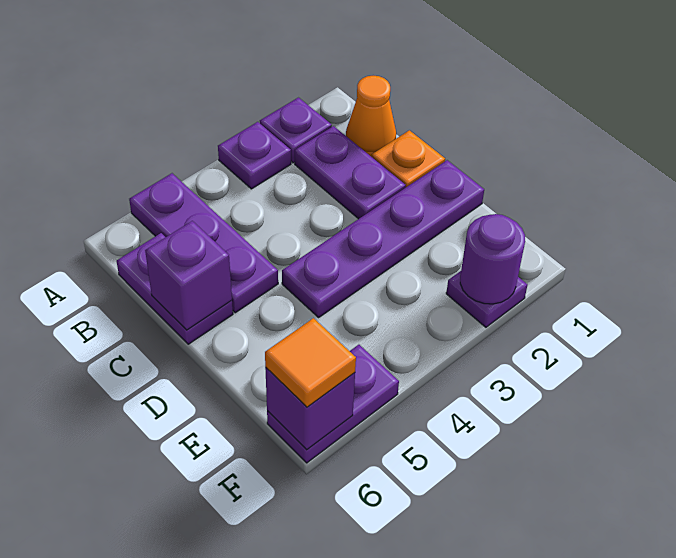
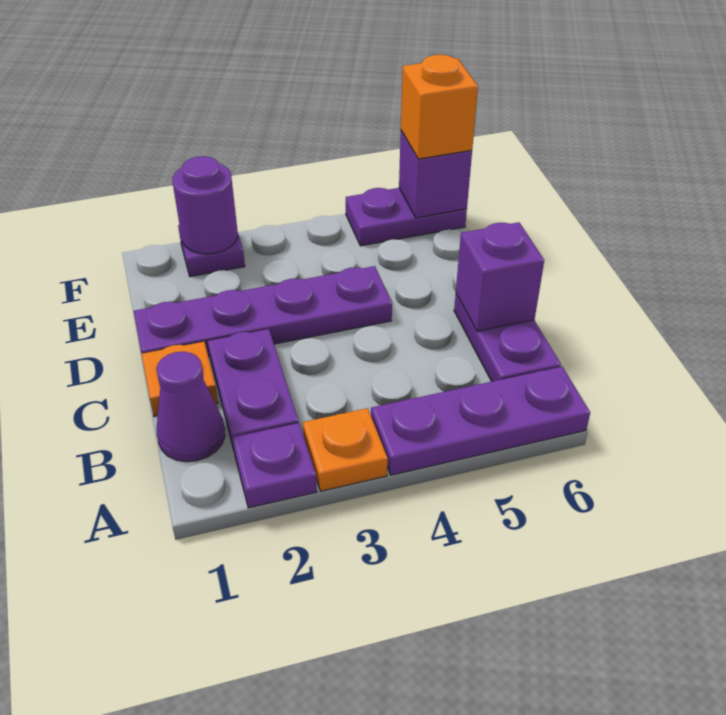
purple 1x1 plate [218,122,291,189] -> orange 1x1 plate [303,408,388,491]
purple 1x3 plate [129,173,278,313] -> purple 1x3 plate turned to [371,367,590,475]
orange 1x1 cone [346,76,396,157] -> purple 1x1 cone [156,352,225,462]
orange 1x1 tile [265,318,356,407] -> orange 1x1 brick [401,55,478,159]

